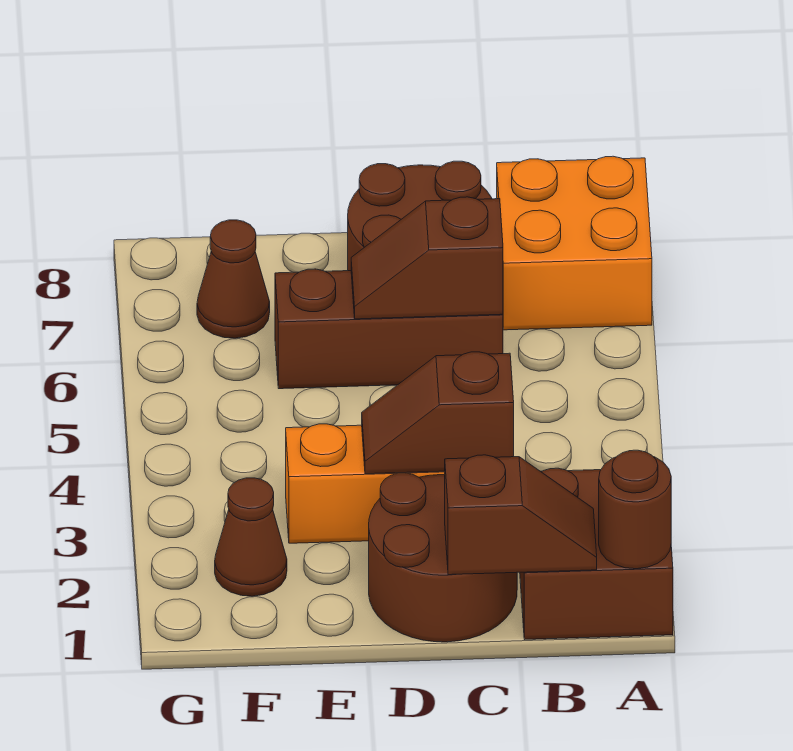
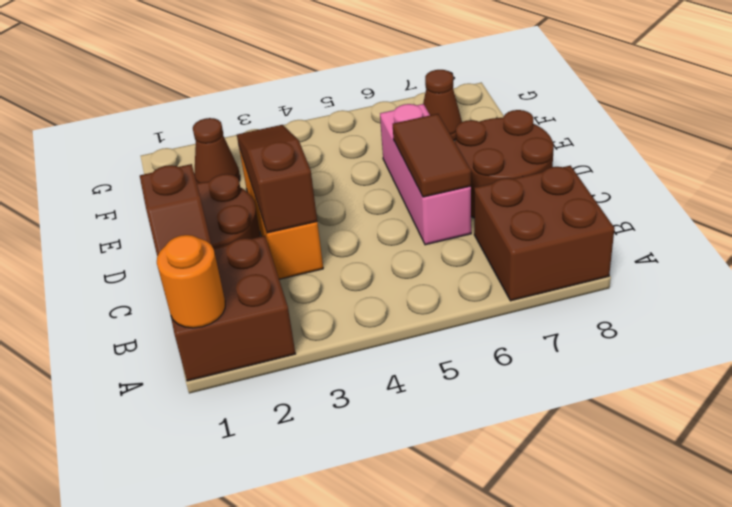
brown 1x1 round brick [599,450,671,569] -> orange 1x1 round brick [157,235,225,328]
orange 2x2 brick [497,156,652,330] -> brown 2x2 brick [474,166,615,301]
brown 1x2 slope [362,352,514,474] -> brown 1x3 slope [237,125,317,233]
brown 1x3 brick [275,269,503,389] -> pink 1x3 brick [380,104,471,245]
brown 1x2 slope [351,197,503,319] -> brown 1x2 tile [393,114,471,197]

